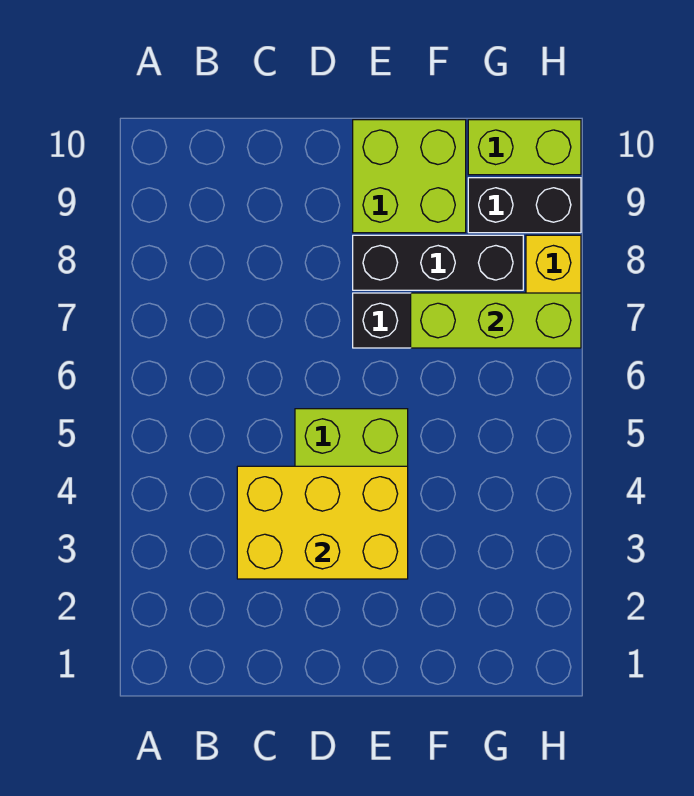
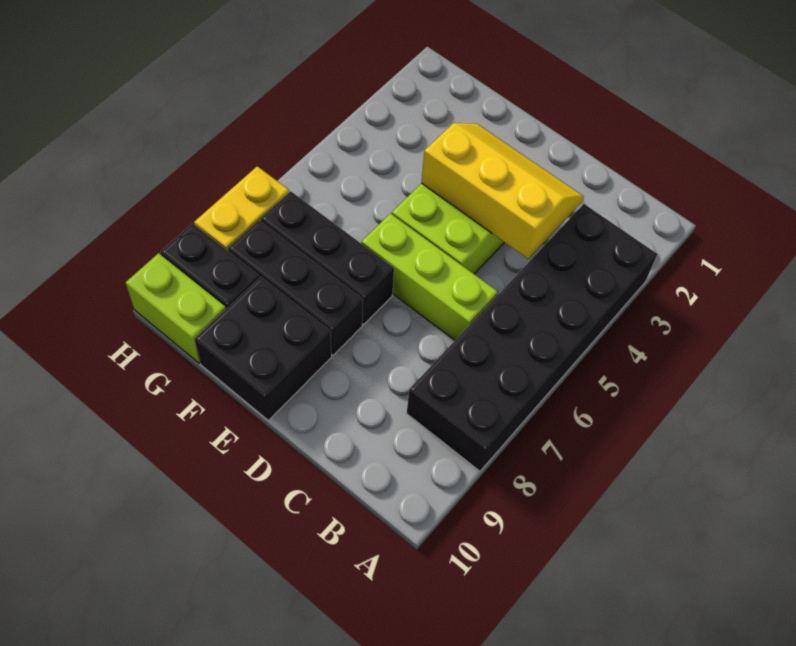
none -> black 2x6 brick [407,204,657,471]
yellow 2x3 brick [237,466,408,579] -> yellow 2x3 slope [421,123,584,259]
lime 2x2 brick [353,120,466,233] -> black 2x2 brick [194,277,332,420]
lime 1x3 brick [411,293,581,348] -> lime 1x3 brick moved to [361,214,498,340]

